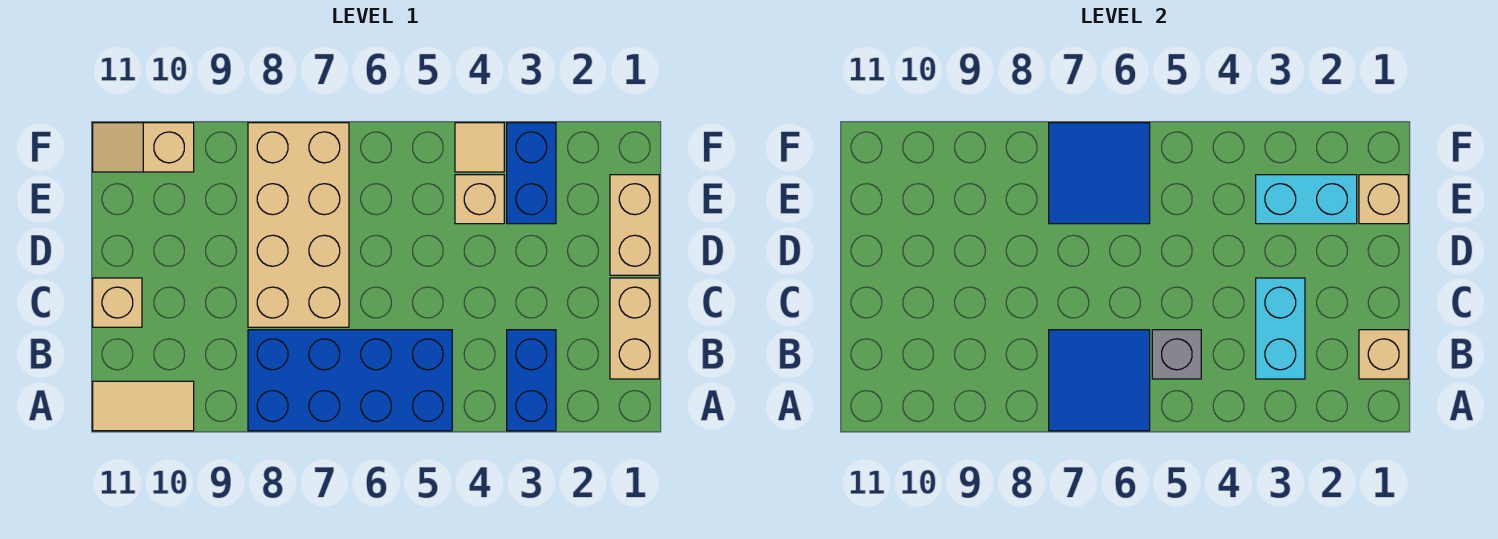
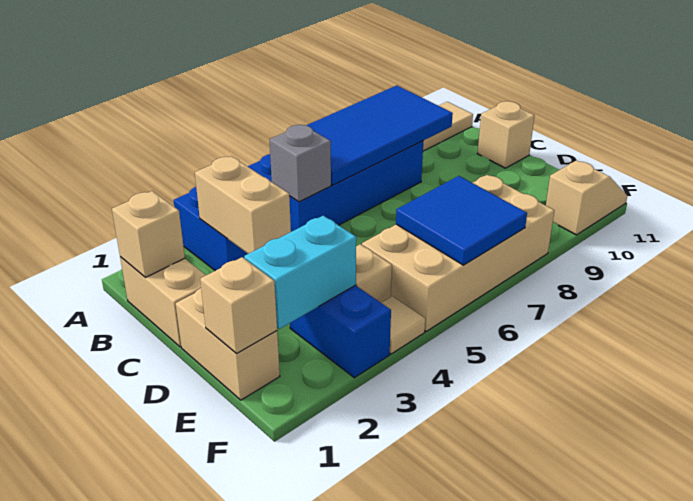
blue 2x2 tile [1049,330,1150,431] -> blue 2x4 tile [306,85,453,185]
cyan 1x2 brick [1256,278,1305,379] -> tan 1x2 brick [195,156,291,254]
tan 2x4 brick [248,123,349,327] -> tan 2x4 brick turned to [362,175,554,331]

